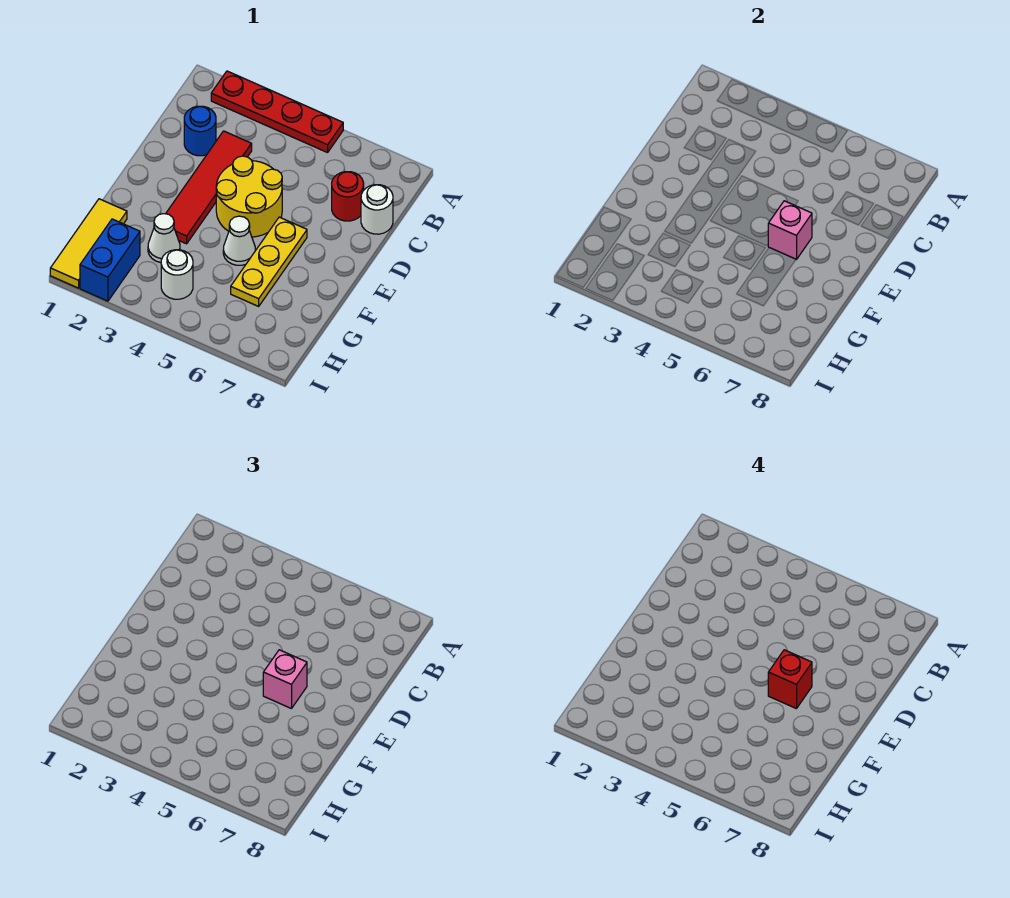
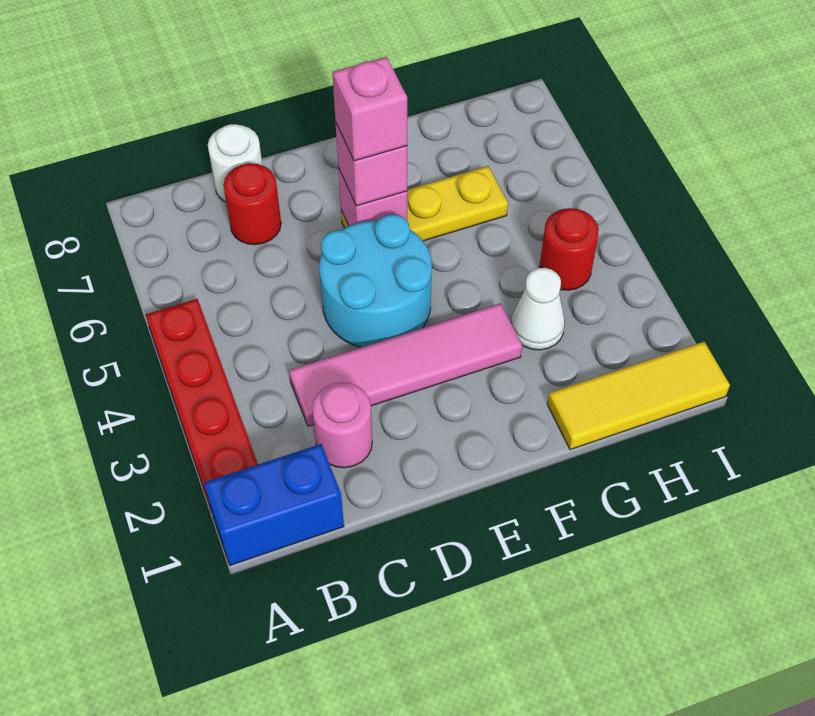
blue 1x1 round brick [184,106,216,156] -> pink 1x1 round brick [312,383,372,468]
red 1x4 tile [166,131,252,244] -> pink 1x4 tile [289,303,522,426]
yellow 2x2 round brick [216,156,282,237] -> cyan 2x2 round brick [319,214,432,347]
red 1x1 brick [768,650,812,709] -> pink 1x1 brick [332,57,407,161]
white 1x1 cone [223,216,255,265] -> none
blue 1x2 brick [80,219,140,301] -> blue 1x2 brick moved to [204,444,344,565]
white 1x1 round brick [161,250,193,299] -> red 1x1 round brick [540,208,599,290]

